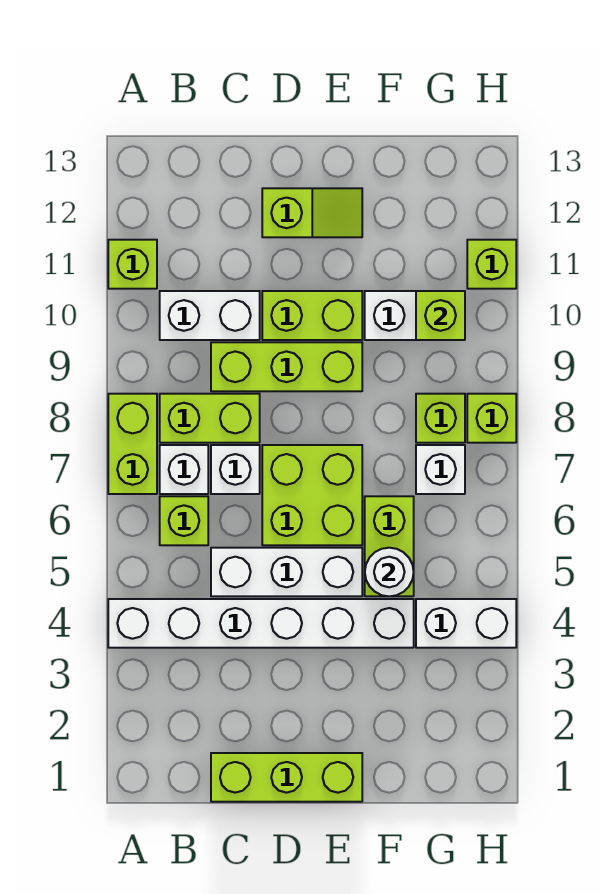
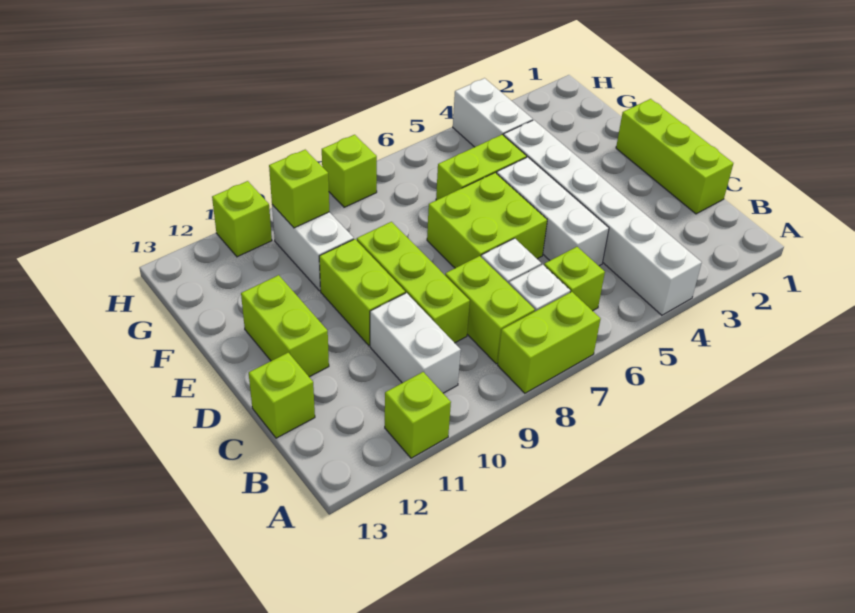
lime 1x2 slope [262,188,362,237] -> lime 1x2 brick [241,275,329,377]
white 1x1 round brick [365,548,414,596] -> none
white 1x1 brick [416,445,465,494] -> none
lime 1x1 brick [416,394,465,443] -> lime 1x1 brick moved to [249,353,315,438]

